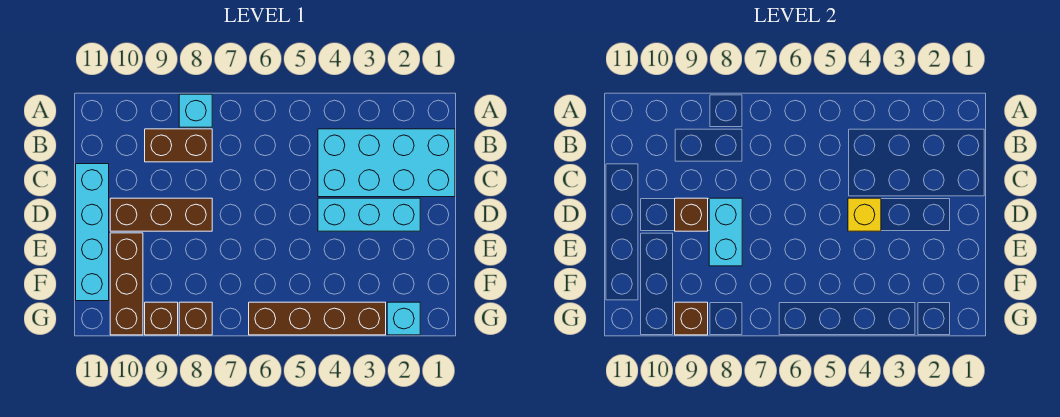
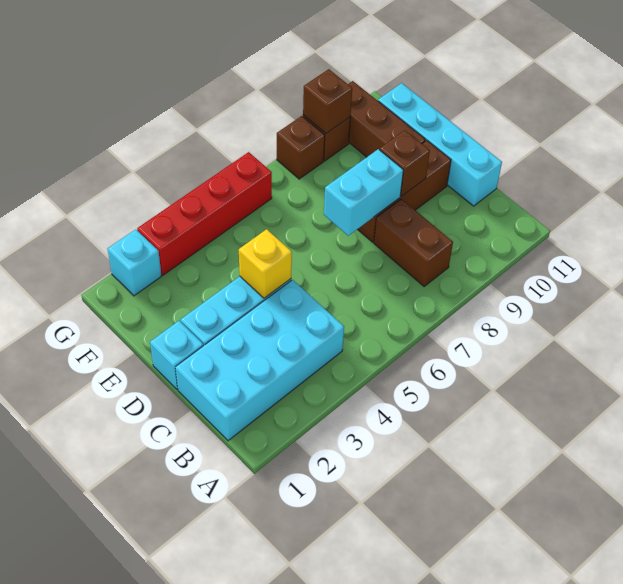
cyan 1x1 brick [179,94,212,127] -> cyan 1x1 brick moved to [150,321,203,389]
brown 1x2 brick [145,129,212,162] -> brown 1x2 brick turned to [374,199,453,286]
cyan 1x2 brick [709,198,742,266] -> cyan 1x2 brick turned to [324,149,403,236]
brown 1x4 brick [249,302,386,335] -> red 1x4 brick [137,152,272,275]

